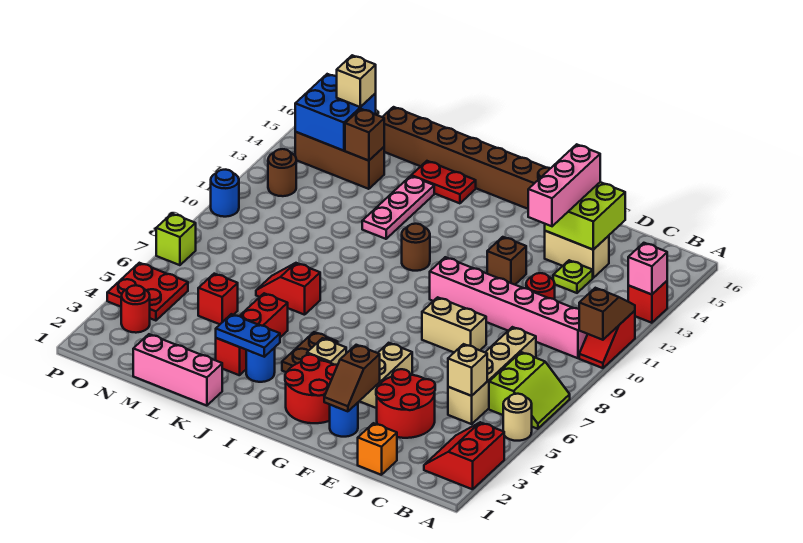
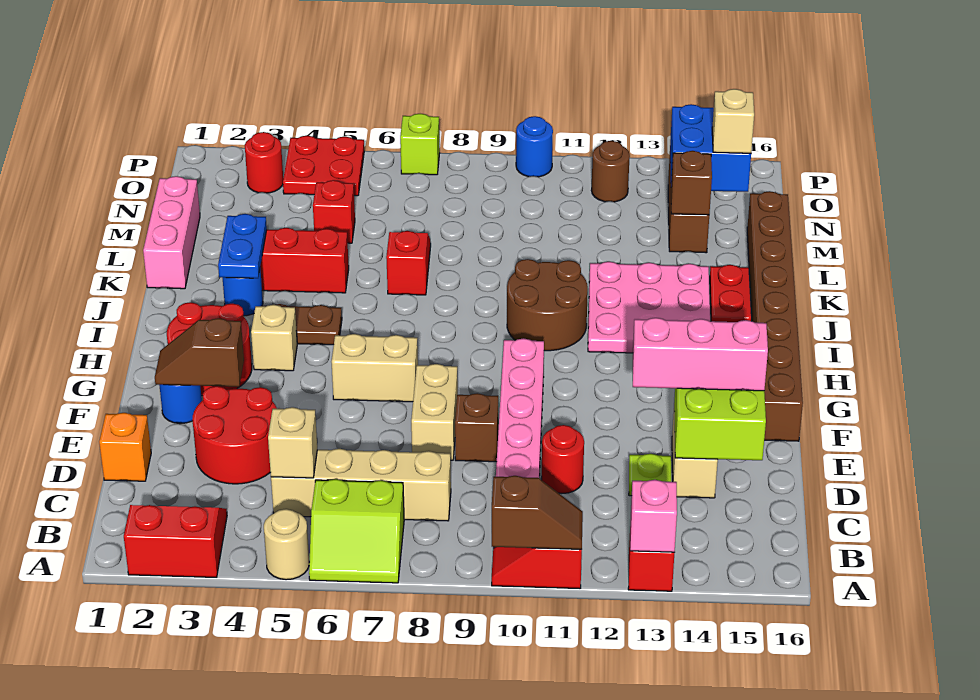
tan 1x2 brick [360,343,412,408] -> tan 1x2 brick moved to [332,334,418,402]
brown 1x1 brick [487,237,526,285] -> brown 1x1 brick moved to [455,393,498,462]
brown 1x1 round brick [402,224,430,271] -> brown 2x2 round brick [507,259,588,351]
pink 1x3 plate [362,176,434,239] -> pink 3x3 plate [588,262,710,353]

